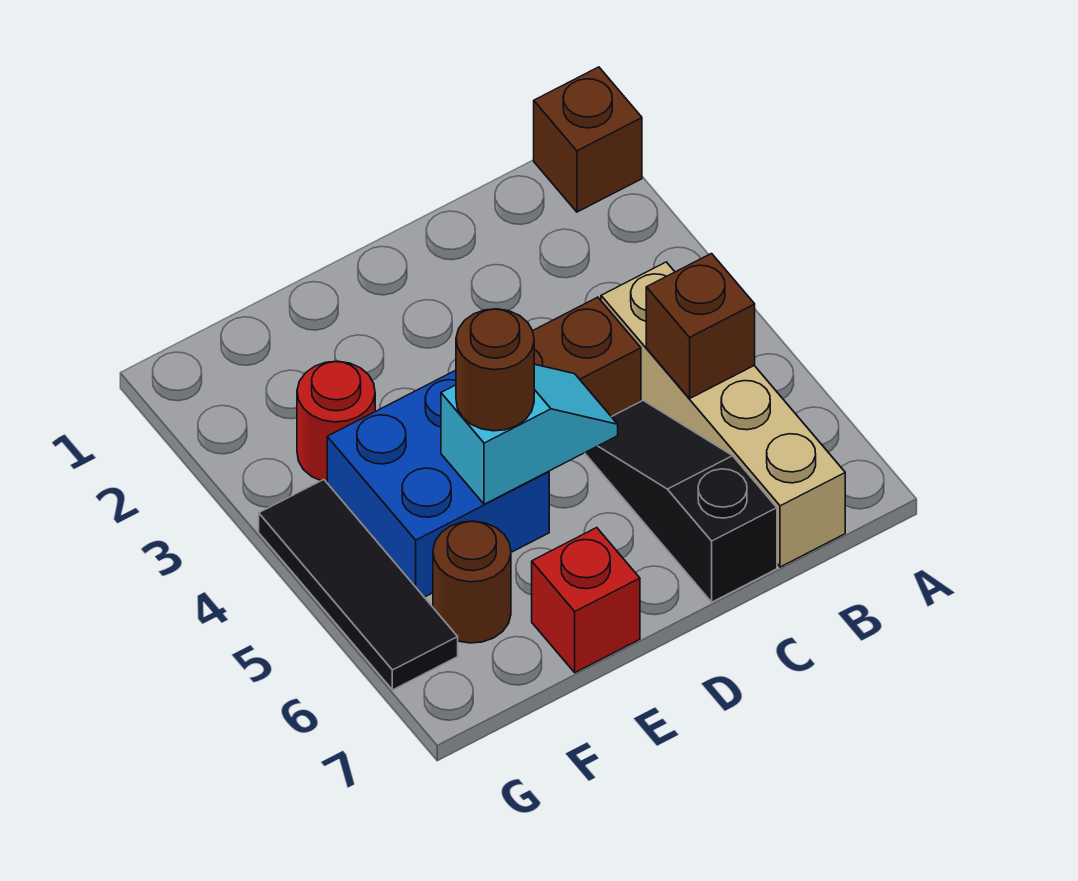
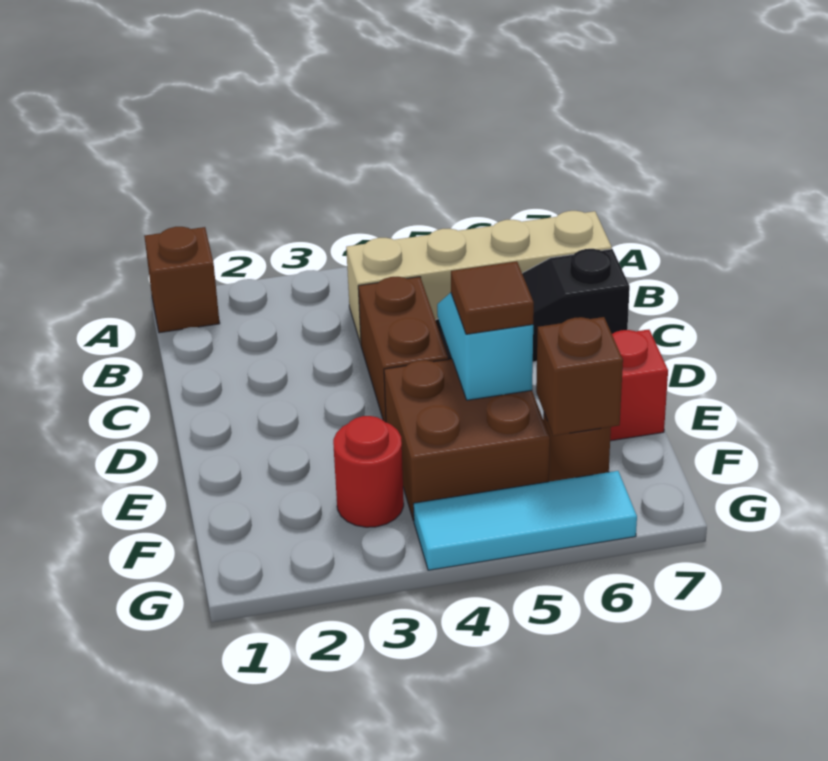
brown 1x1 brick [646,254,755,398] -> brown 1x1 brick moved to [536,317,623,436]
blue 2x2 brick [327,370,549,597] -> brown 2x2 brick [384,359,550,521]
brown 1x1 round brick [456,309,534,431] -> brown 1x1 tile [451,261,534,334]
black 1x3 tile [259,480,458,690] -> cyan 1x3 tile [413,471,637,570]

